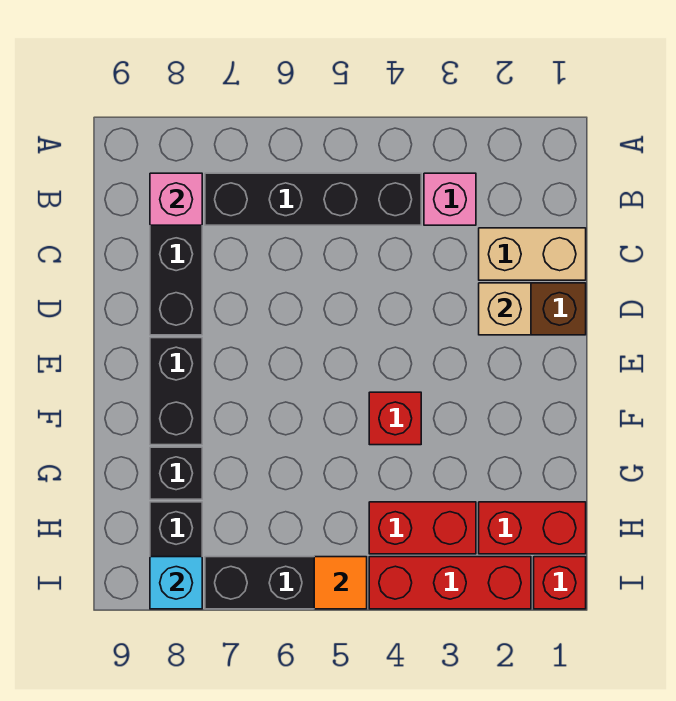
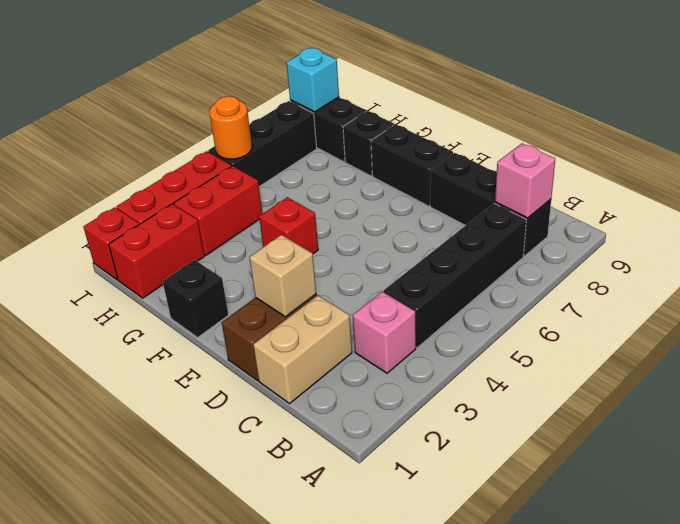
none -> black 1x1 brick [163,260,228,337]
orange 1x1 tile [314,557,367,609] -> orange 1x1 round brick [209,96,252,159]

